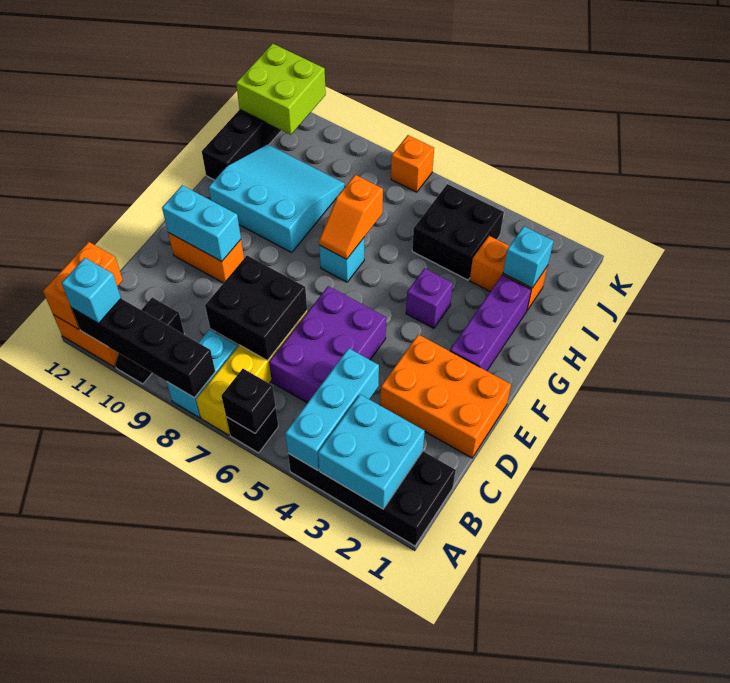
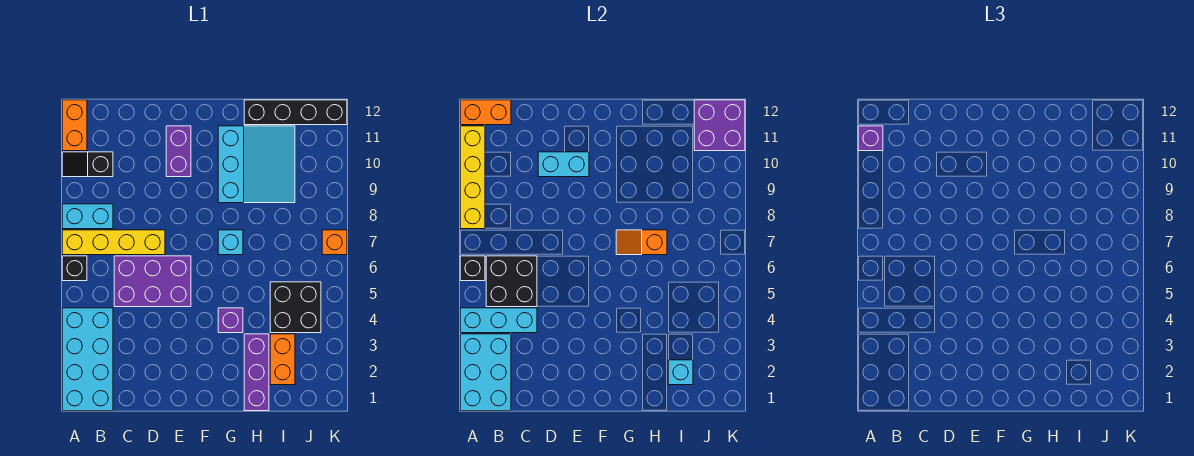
black 2x4 brick [288,451,456,546] -> cyan 2x4 brick [62,308,113,411]
cyan 2x2 brick [318,394,425,509] -> cyan 2x3 brick [460,334,511,411]
black 1x4 brick [72,299,215,398] -> yellow 1x4 brick [460,126,485,229]
cyan 1x1 brick [62,258,121,323] -> purple 1x1 brick [858,126,883,151]
black 2x2 brick [205,255,307,361] -> black 2x2 brick moved to [486,256,537,307]
orange 2x3 brick [380,334,511,458] -> none
orange 1x2 brick [168,233,244,283] -> purple 1x2 brick [166,126,191,177]
cyan 1x2 brick [162,185,241,261] -> cyan 1x2 brick turned to [538,152,589,177]
purple 1x3 brick [450,275,531,371] -> purple 1x3 brick turned to [244,334,269,411]
lime 2x2 brick [236,44,326,135] -> purple 2x2 brick [694,100,745,151]

